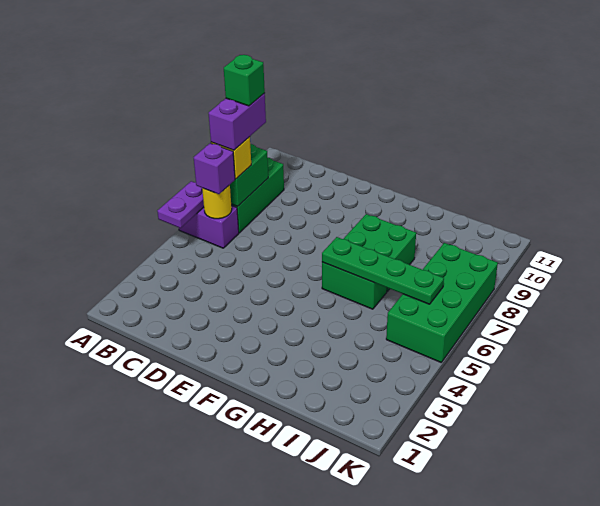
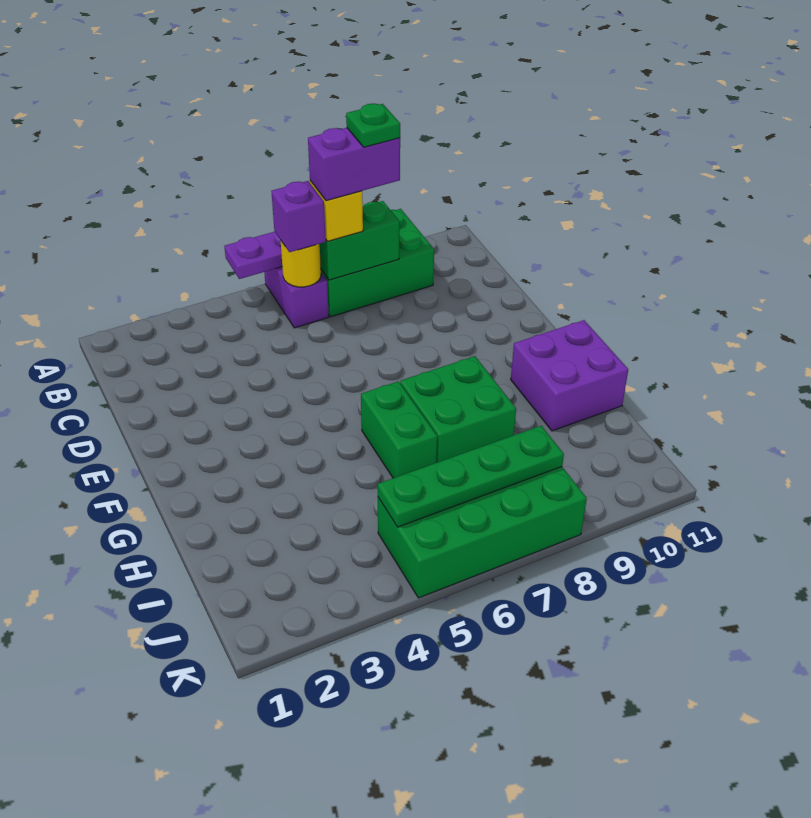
green 1x1 brick [224,55,265,106] -> green 1x1 plate [346,103,400,147]
green 1x4 plate [322,237,444,304] -> green 1x4 plate turned to [378,426,564,527]
none -> purple 2x2 brick [511,320,628,431]

